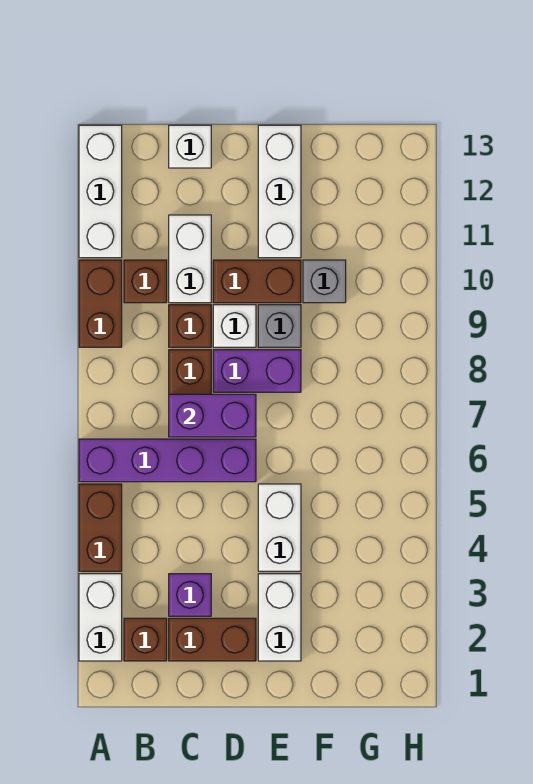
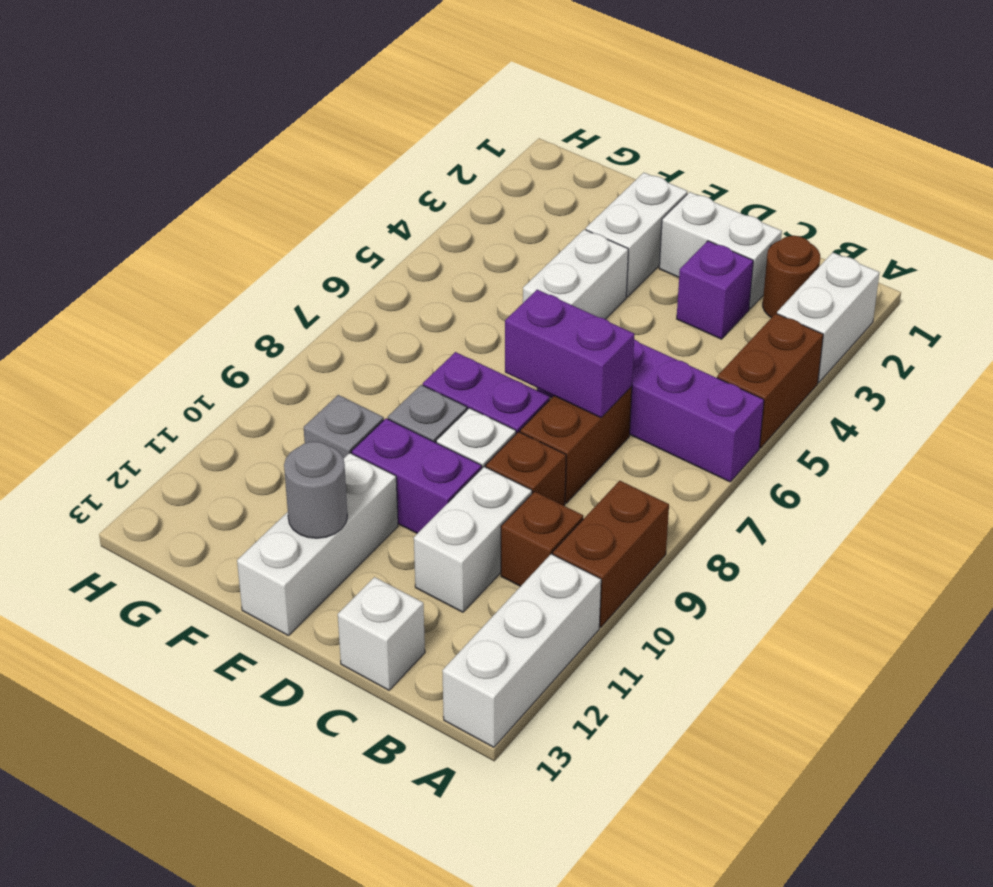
brown 1x1 brick [124,618,167,661] -> brown 1x1 round brick [763,236,820,318]
brown 1x2 brick [169,618,256,661] -> white 1x2 brick [659,192,782,309]
brown 1x2 brick [213,260,301,303] -> purple 1x2 brick [352,418,482,533]
none -> grey 1x1 round brick [284,442,347,538]

